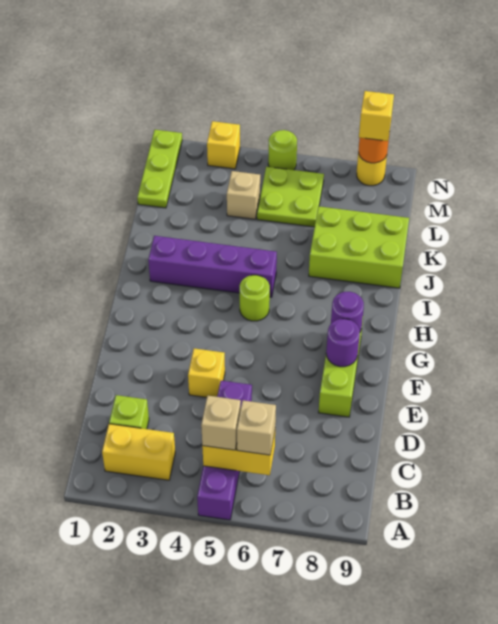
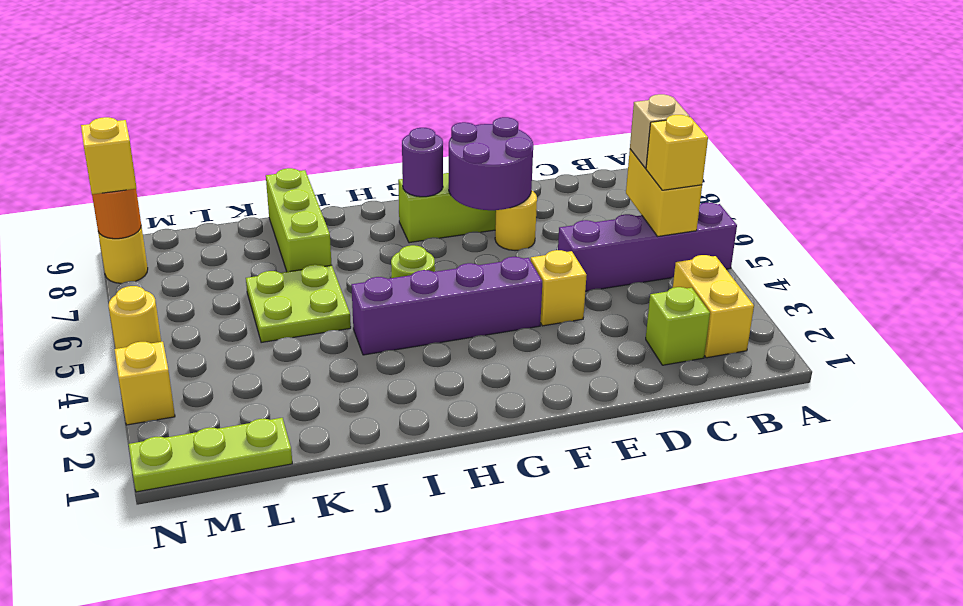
tan 1x1 brick [201,396,241,450] -> yellow 1x1 brick [646,115,708,190]
none -> yellow 1x1 round brick [495,190,537,251]
purple 1x1 round brick [326,319,360,367] -> purple 2x2 round brick [449,117,533,210]
purple 1x4 brick [148,236,277,297] -> purple 1x4 brick turned to [351,257,542,355]
lime 2x3 brick [309,206,409,288] -> lime 1x3 brick [266,168,332,272]
tan 1x1 brick [227,171,260,219] -> none
lime 2x2 plate [257,167,324,227] -> lime 2x2 plate moved to [246,264,351,343]
lime 1x1 round brick [268,130,297,170] -> yellow 1x1 round brick [108,286,161,349]

